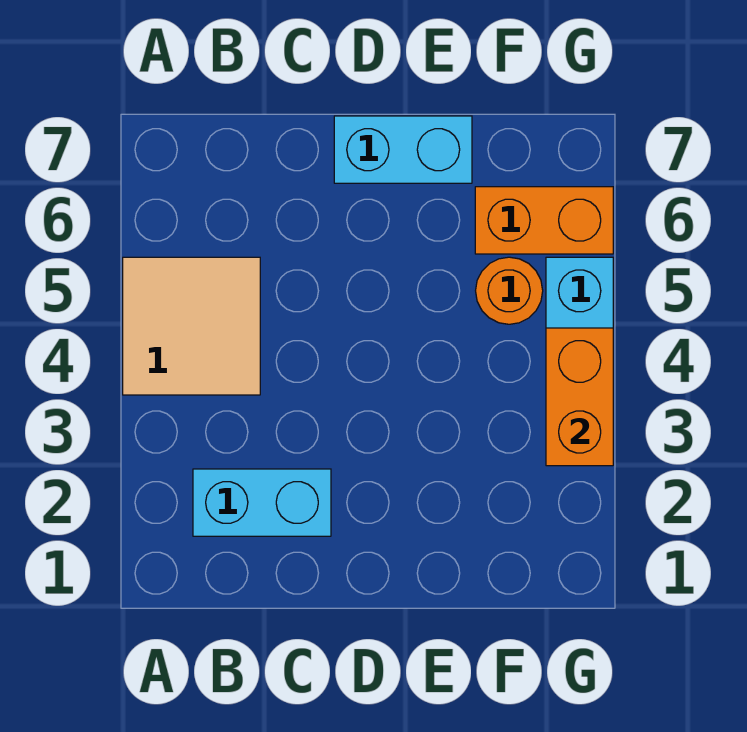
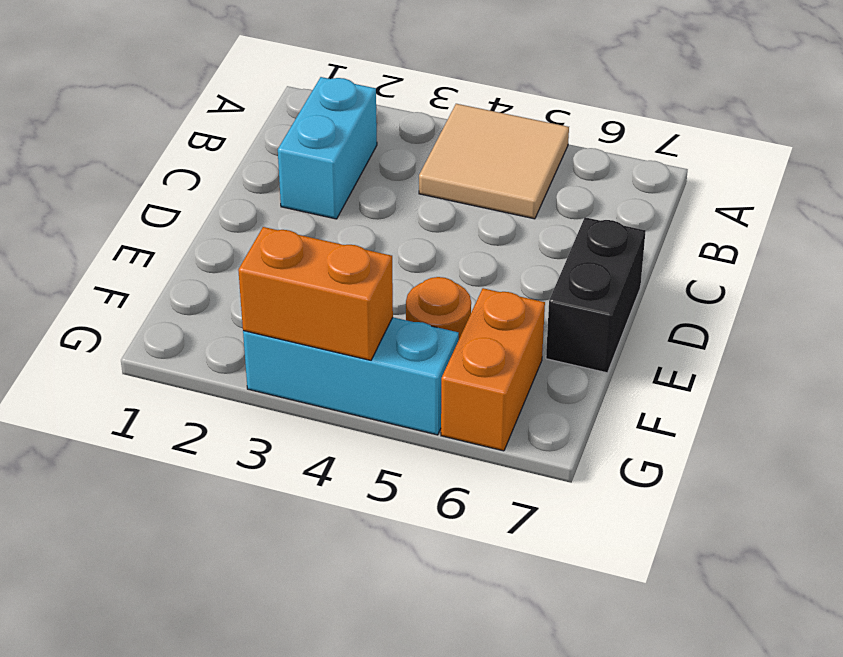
cyan 1x2 brick [334,116,472,183] -> black 1x2 brick [546,217,646,373]

